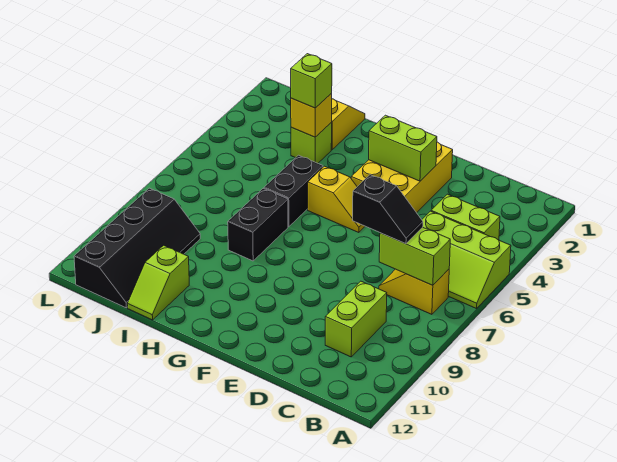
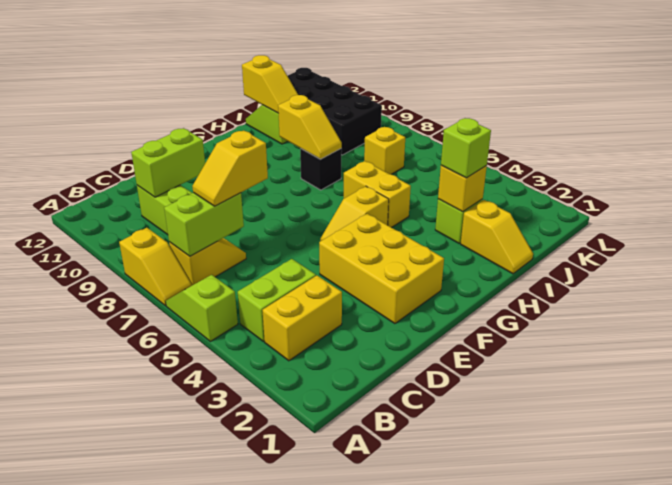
lime 2x3 slope [422,211,511,309] -> lime 1x2 slope [166,275,238,341]
none -> yellow 1x2 slope [119,227,192,306]
none -> yellow 1x2 brick [263,276,342,361]
black 1x2 slope [353,175,423,244] -> yellow 1x2 slope [192,130,268,206]
lime 1x2 brick [369,115,437,181] -> lime 1x2 brick moved to [131,128,205,197]
black 1x2 brick [264,155,323,227] -> yellow 1x2 brick [344,161,411,228]
black 1x2 brick [228,188,288,261] -> black 1x1 brick [300,148,342,190]
none -> yellow 1x2 slope [278,95,342,159]
none -> yellow 1x2 slope [242,55,298,113]
none -> yellow 1x1 brick [364,127,405,174]
black 2x4 slope [74,188,200,308] -> black 2x4 brick [288,68,382,155]

